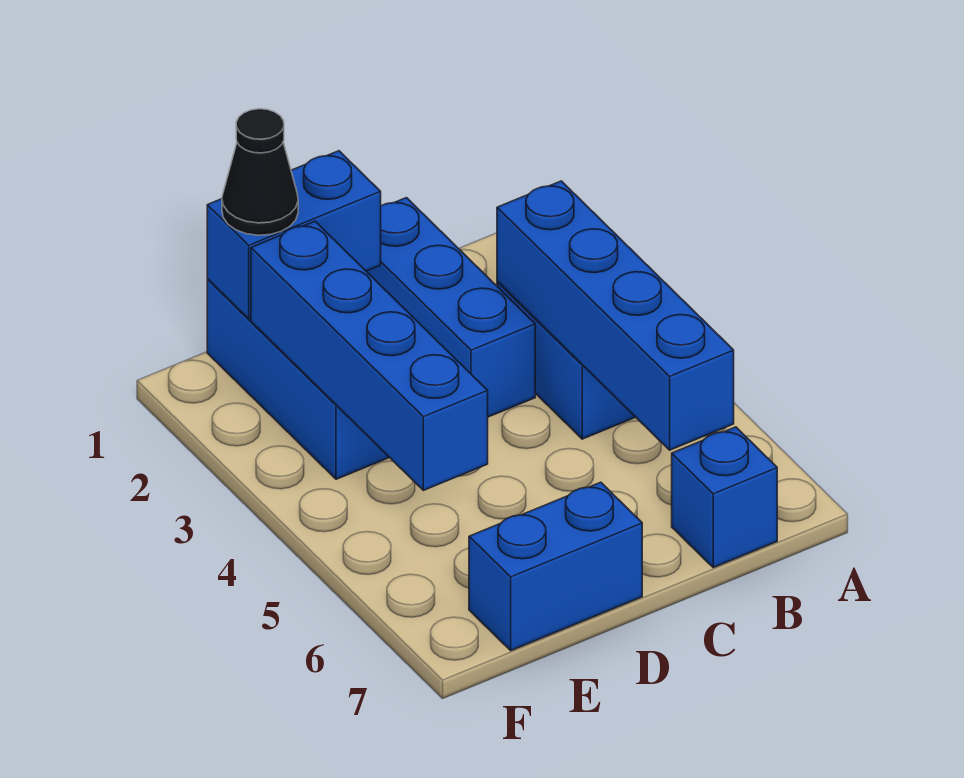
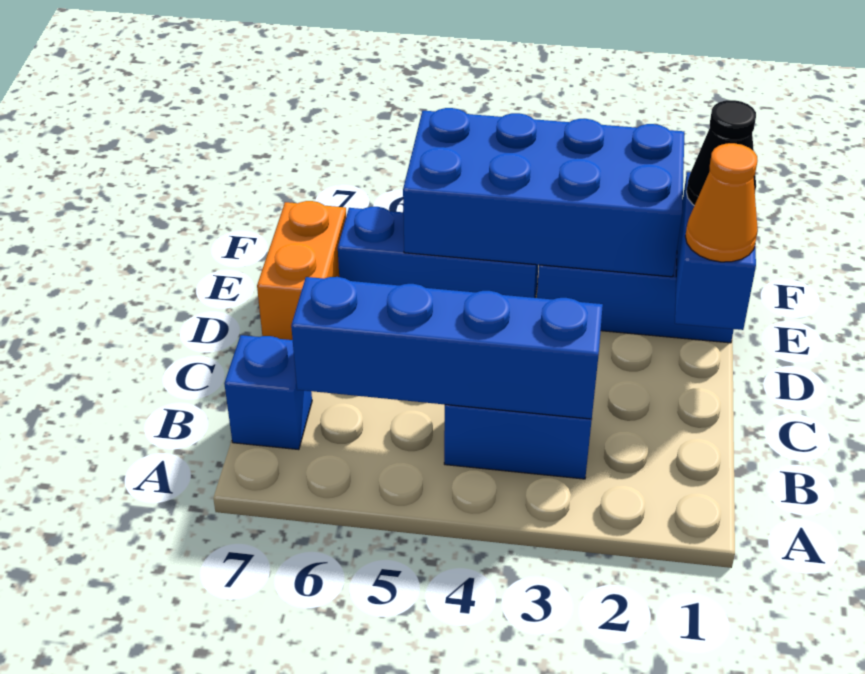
blue 1x3 brick [366,198,535,417] -> blue 1x3 brick moved to [338,207,538,298]
none -> orange 1x1 cone [685,143,758,262]
blue 1x2 brick [469,482,642,651] -> orange 1x2 brick [257,201,346,340]
blue 1x4 brick [251,221,488,490] -> blue 2x4 brick [403,108,684,277]

